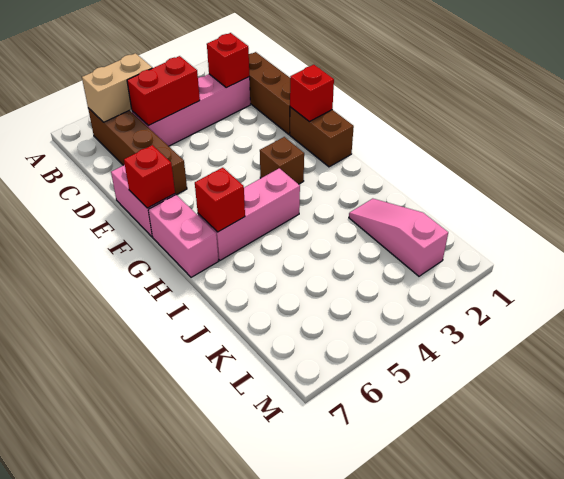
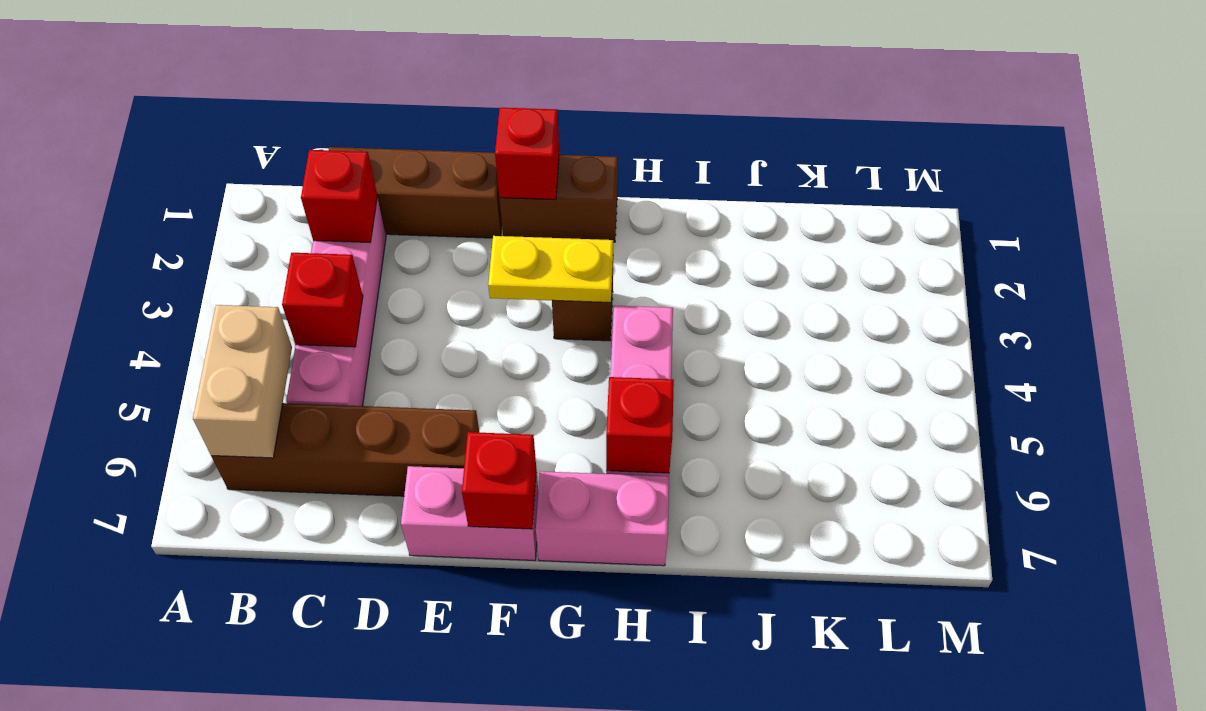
red 1x2 brick [127,56,200,126] -> red 1x1 brick [282,253,363,347]
none -> yellow 1x2 plate [488,236,613,303]
pink 1x3 slope [349,199,448,276] -> none

